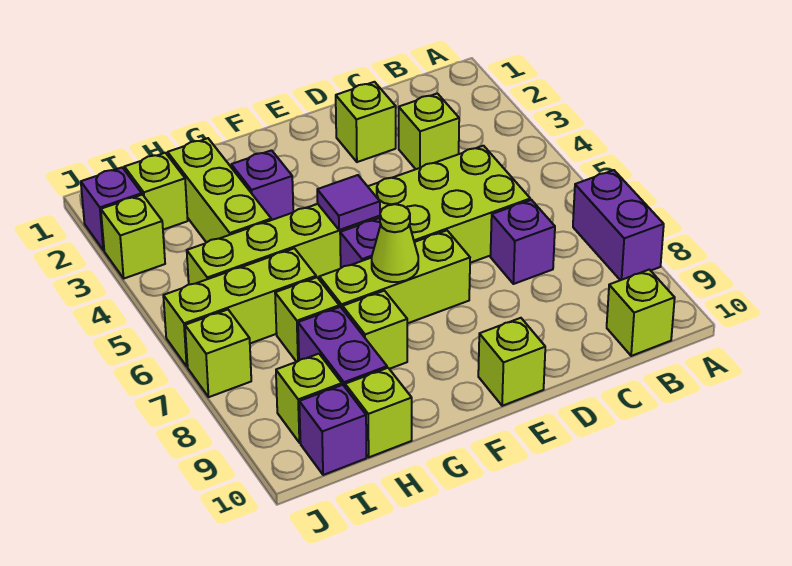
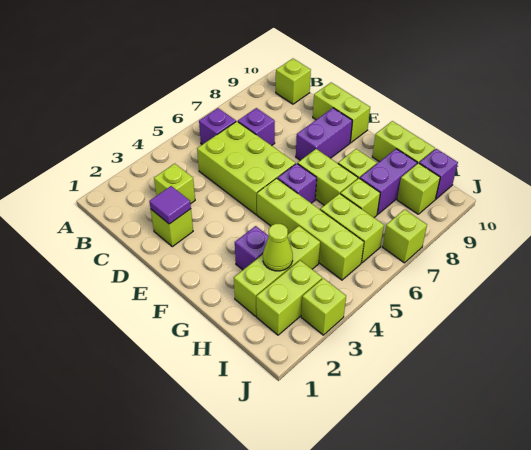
purple 1x2 brick [573,170,664,280] -> purple 1x2 brick moved to [296,108,352,160]
lime 1x3 brick [319,230,470,324] -> lime 1x2 brick [298,149,358,205]
lime 1x1 brick [478,318,545,406] -> lime 1x2 brick [313,83,370,143]
purple 1x1 tile [317,175,380,230] -> purple 1x1 tile moved to [149,186,191,224]
lime 1x1 cone [372,204,418,282] -> lime 1x1 cone moved to [263,224,293,271]
lime 1x3 brick [163,248,316,366] -> lime 1x2 brick [320,194,384,263]
lime 1x1 brick [345,368,412,457] -> lime 1x2 brick [372,121,435,164]
lime 1x1 brick [124,153,188,230] -> lime 1x2 brick [256,260,322,335]
purple 1x1 brick [81,168,142,250] -> purple 1x1 brick moved to [199,108,236,145]

